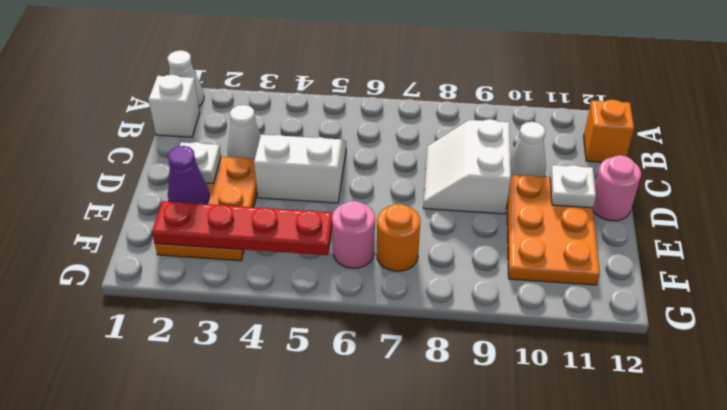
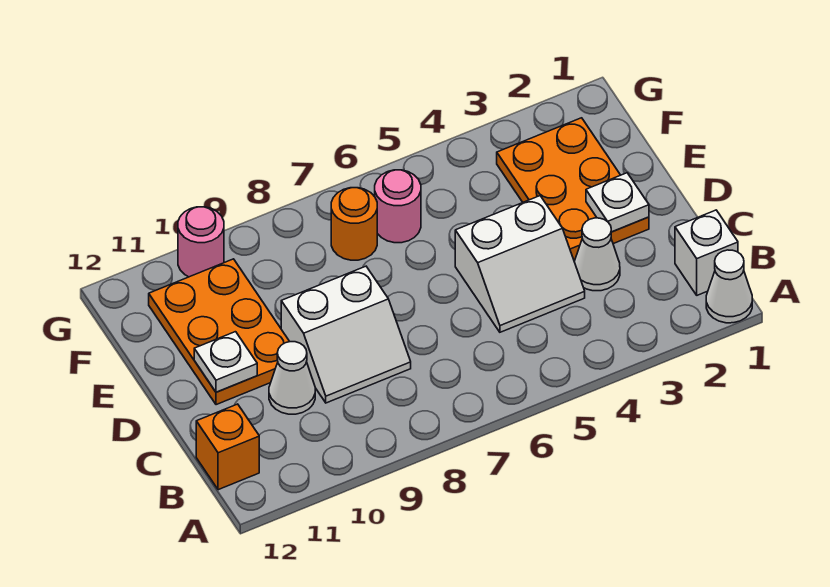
white 2x2 slope [423,119,511,214] -> white 2x2 slope turned to [281,266,411,403]
pink 1x1 round brick [593,155,641,221] -> pink 1x1 round brick moved to [178,207,224,277]
purple 1x1 cone [168,146,209,204] -> none
red 1x4 plate [152,201,333,255] -> none

